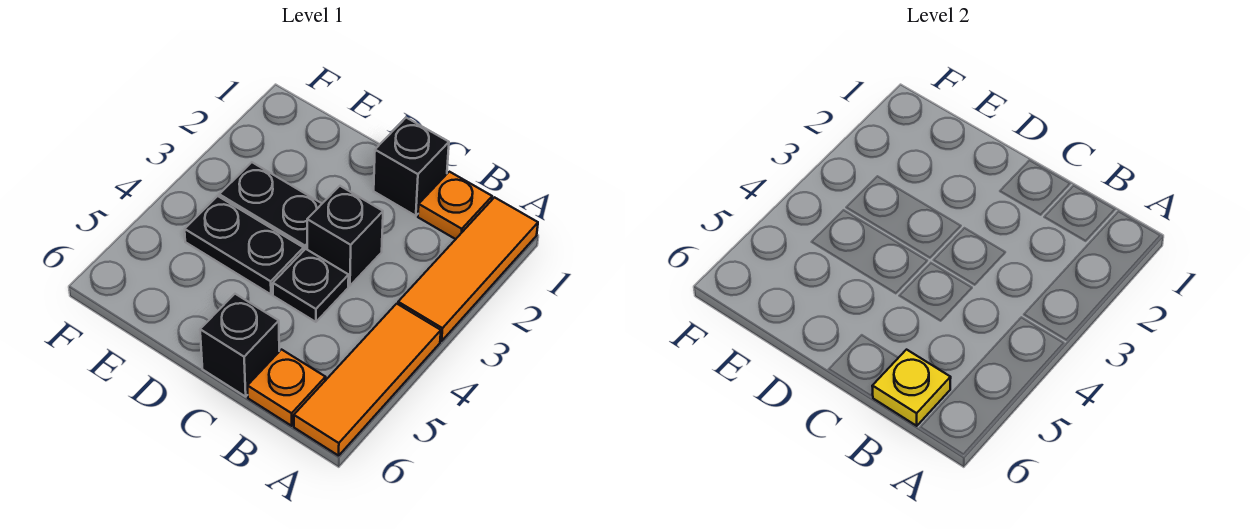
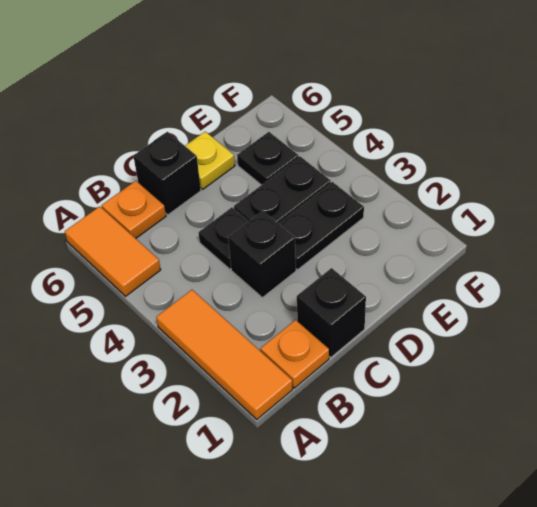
orange 1x3 tile [294,304,441,456] -> orange 1x2 tile [65,206,161,296]
yellow 1x1 plate [872,350,951,426] -> yellow 1x1 plate moved to [185,132,235,189]
none -> black 1x1 plate [237,132,299,185]

